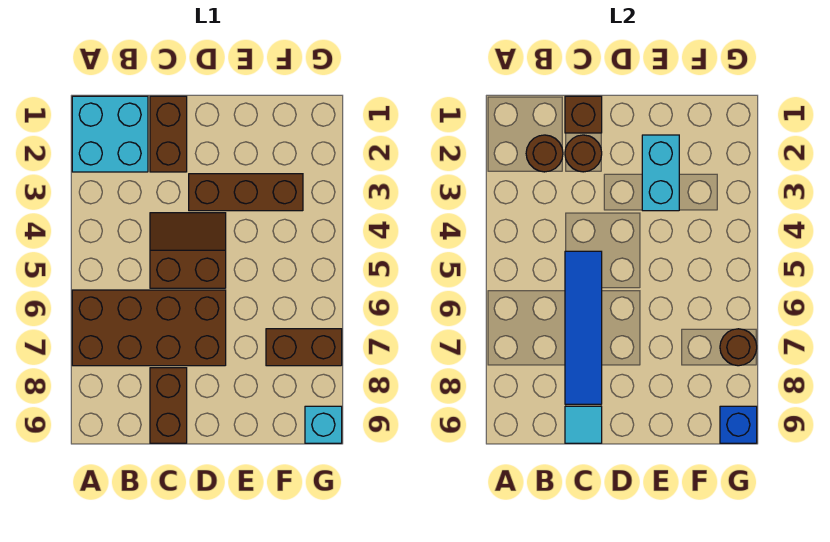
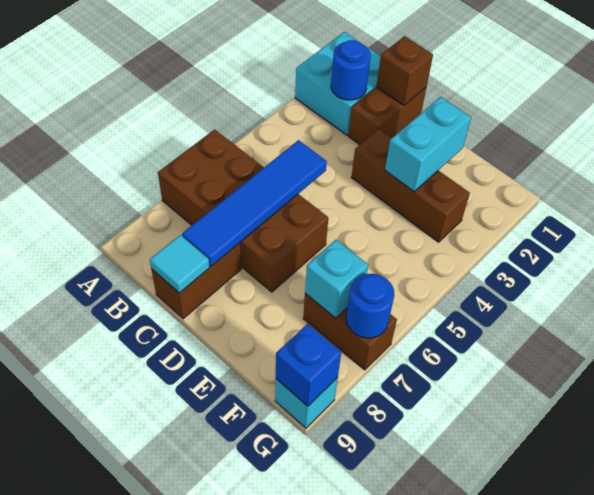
brown 1x1 round brick [526,135,563,172] -> blue 1x1 round brick [331,40,371,100]
brown 1x1 round brick [565,135,602,172] -> none
brown 2x2 slope [150,213,226,288] -> none
none -> cyan 1x1 brick [305,240,368,318]
brown 1x1 round brick [720,329,757,366] -> blue 1x1 round brick [346,274,394,338]

